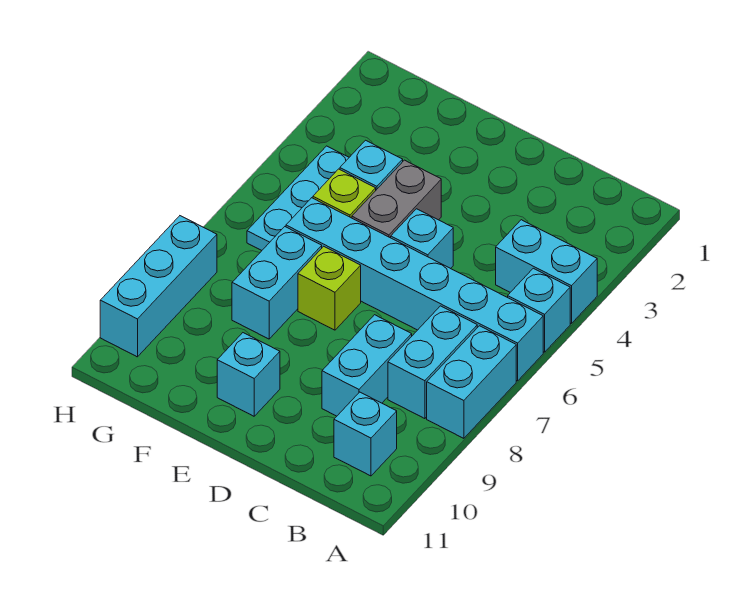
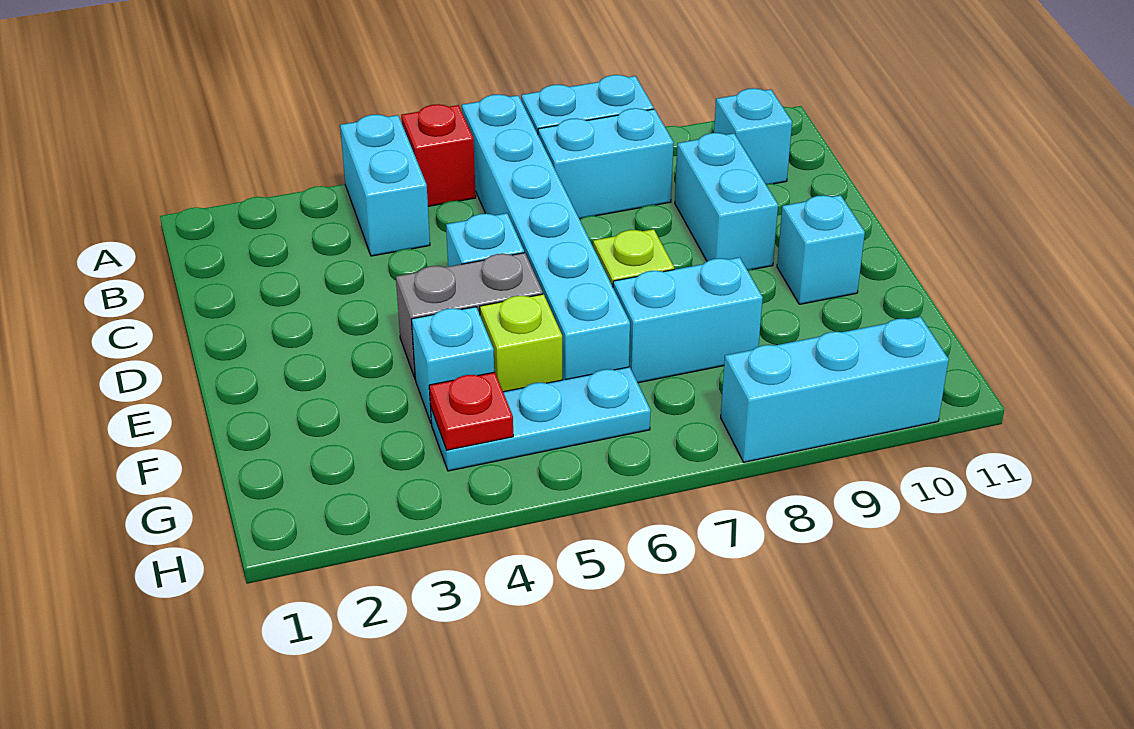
cyan 1x1 brick [508,268,570,352] -> red 1x1 brick [401,104,476,206]
cyan 1x2 brick [322,315,412,416] -> cyan 1x2 brick turned to [675,133,778,270]
none -> red 1x1 plate [429,372,513,450]

